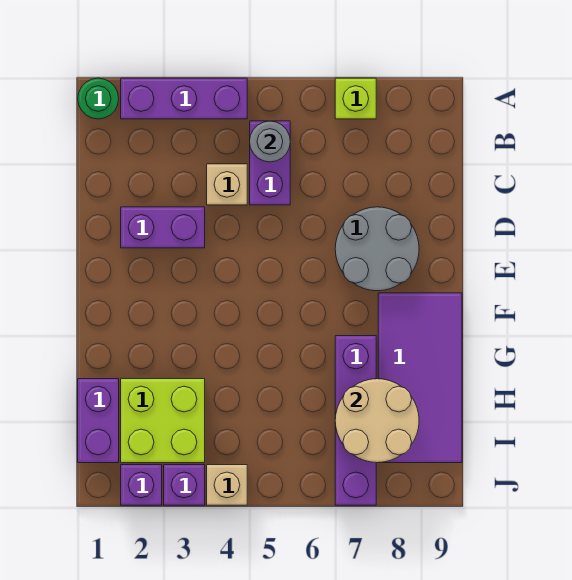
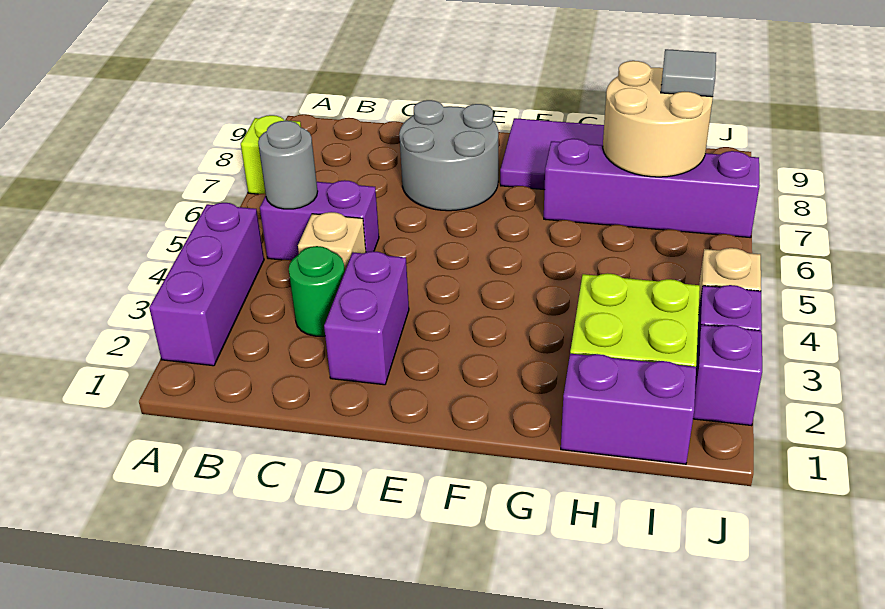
green 1x1 round brick [78,78,119,119] -> green 1x1 round brick moved to [289,246,345,336]
none -> grey 1x1 tile [661,49,716,97]

